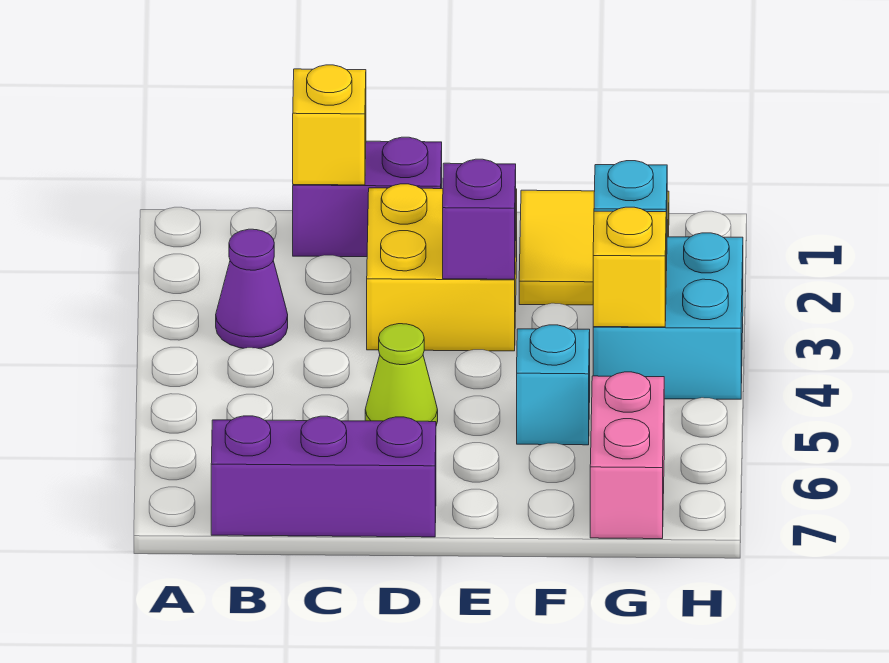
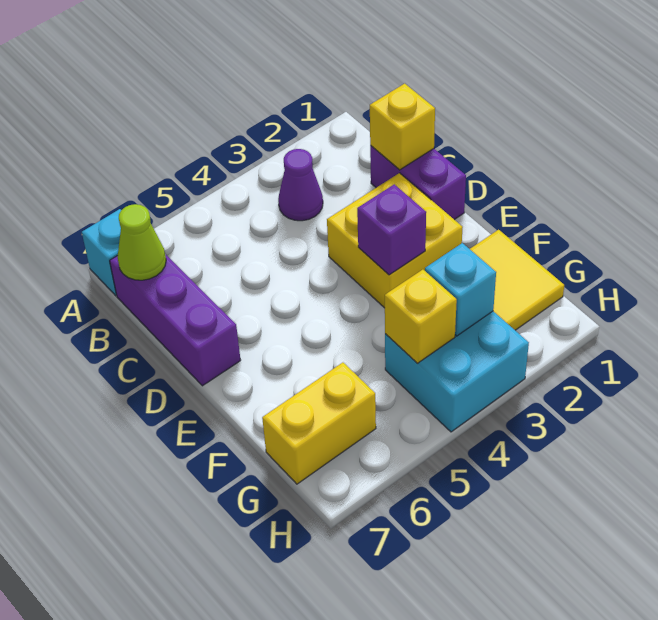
lime 1x1 cone [365,324,438,425] -> lime 1x1 cone moved to [118,204,166,280]
cyan 1x1 brick [517,325,590,445] -> cyan 1x1 brick moved to [82,209,121,296]
pink 1x2 brick [590,372,664,539] -> yellow 1x2 brick [262,363,376,484]

